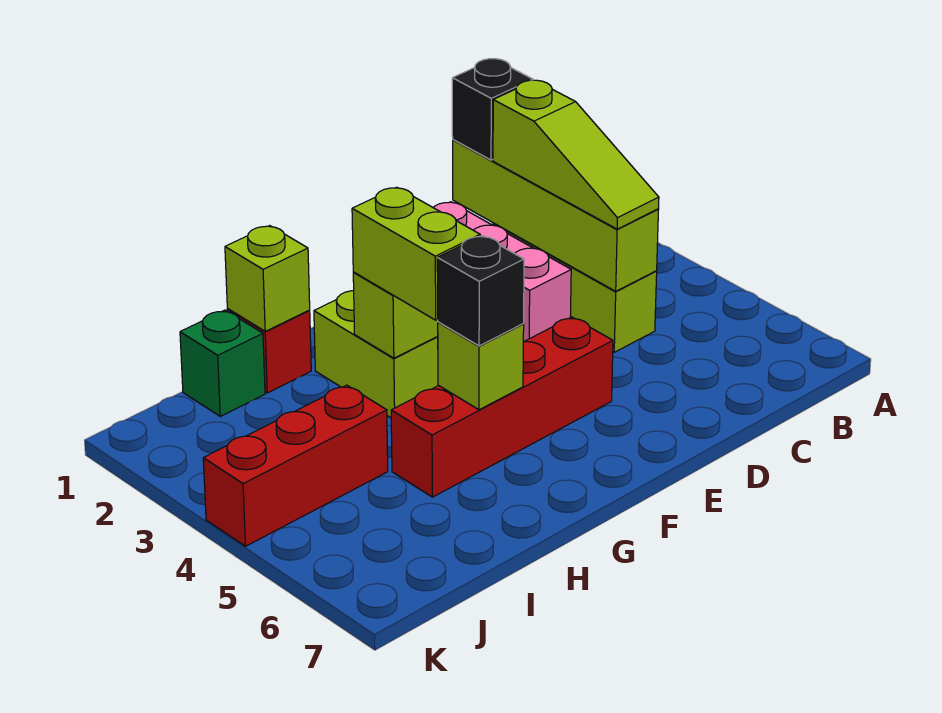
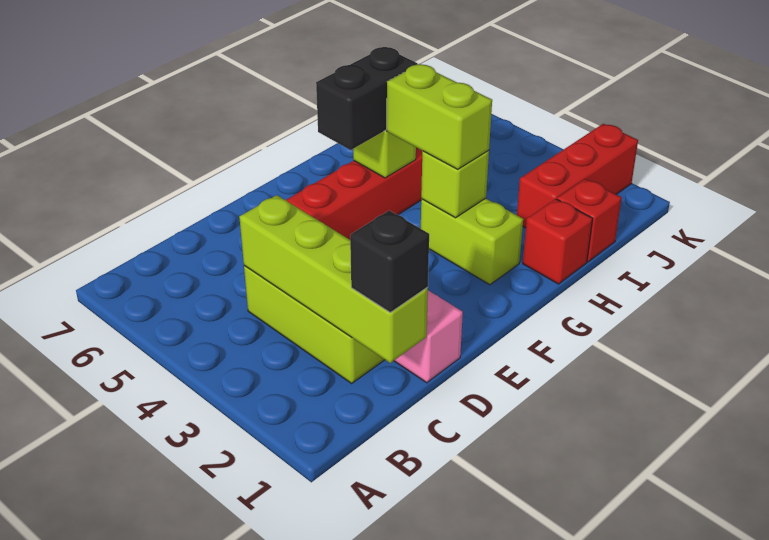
lime 1x3 slope [493,80,659,229] -> none
black 1x1 brick [437,236,524,346] -> black 1x2 brick [316,47,418,150]
lime 1x1 brick [225,226,310,331] -> none
green 1x1 brick [180,310,265,416] -> red 1x1 brick [557,179,622,262]
red 1x3 brick [203,385,388,546] -> red 1x3 brick moved to [517,124,638,228]

